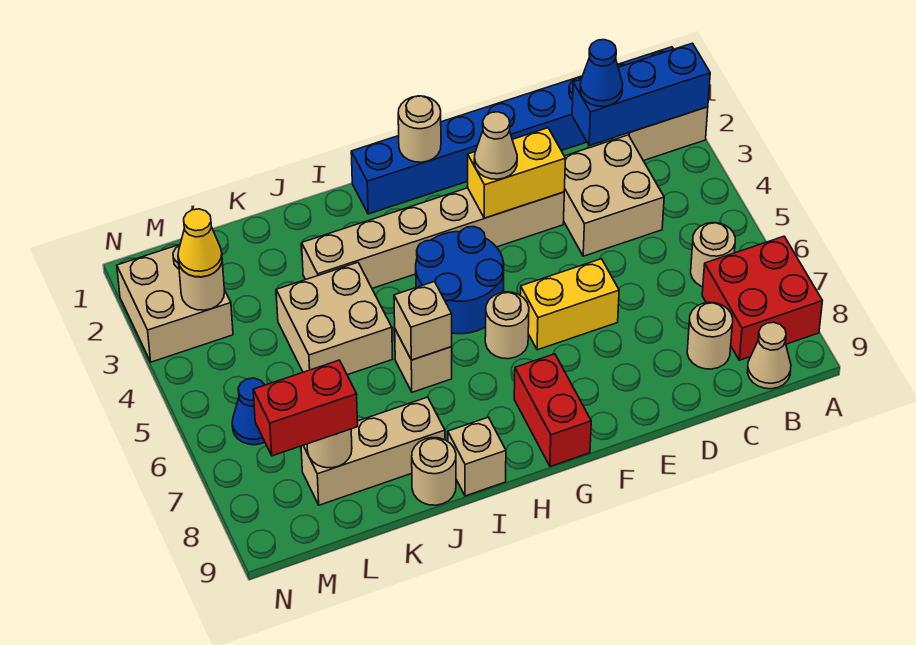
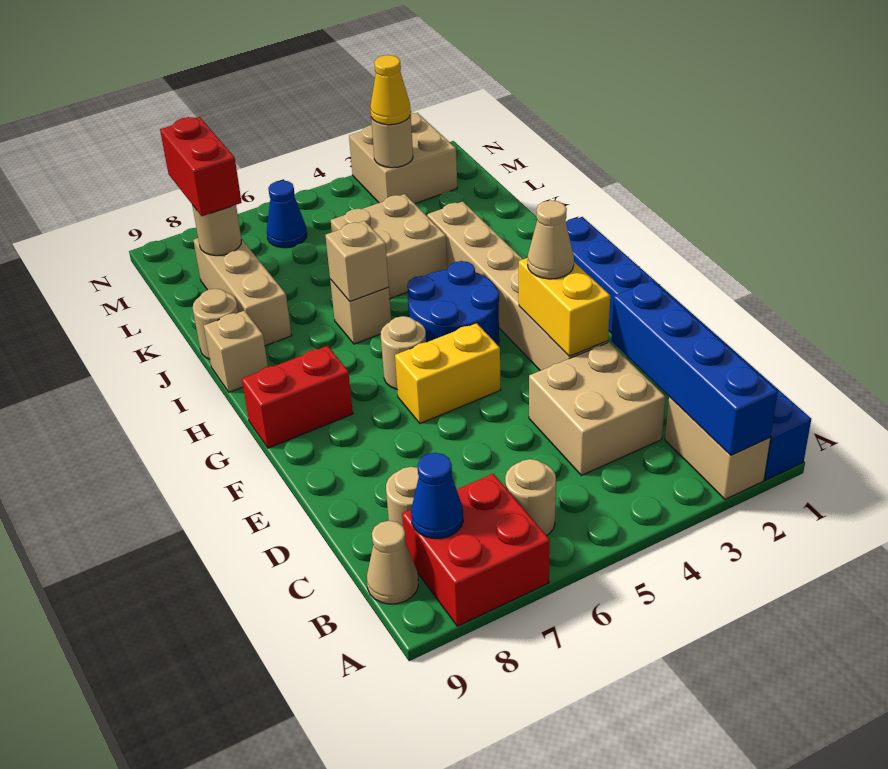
blue 1x3 brick [572,43,710,146] -> blue 1x4 brick [611,280,778,455]
blue 1x1 cone [580,40,623,107] -> blue 1x1 cone moved to [411,453,463,539]
yellow 1x2 brick [520,259,619,350] -> yellow 1x2 brick turned to [395,323,501,424]
tan 1x1 round brick [398,96,441,162] -> none

